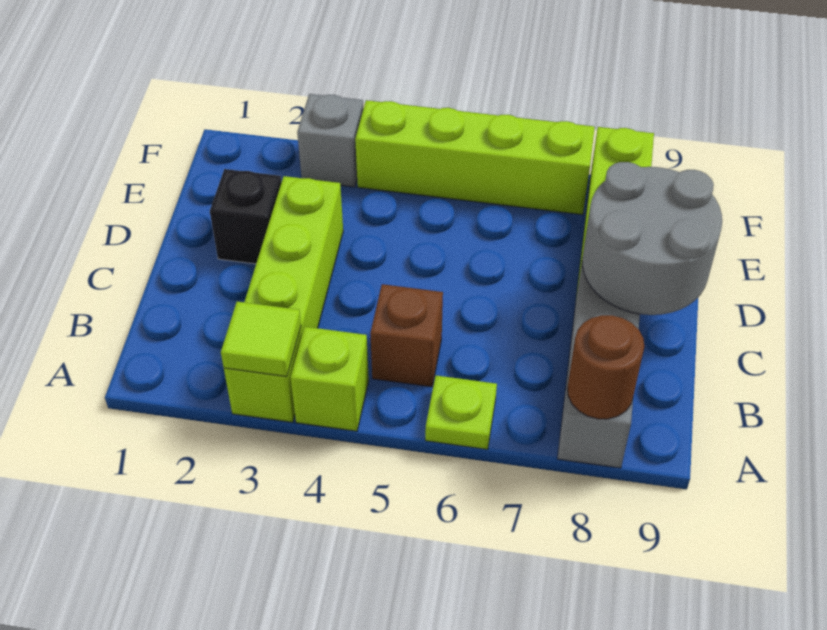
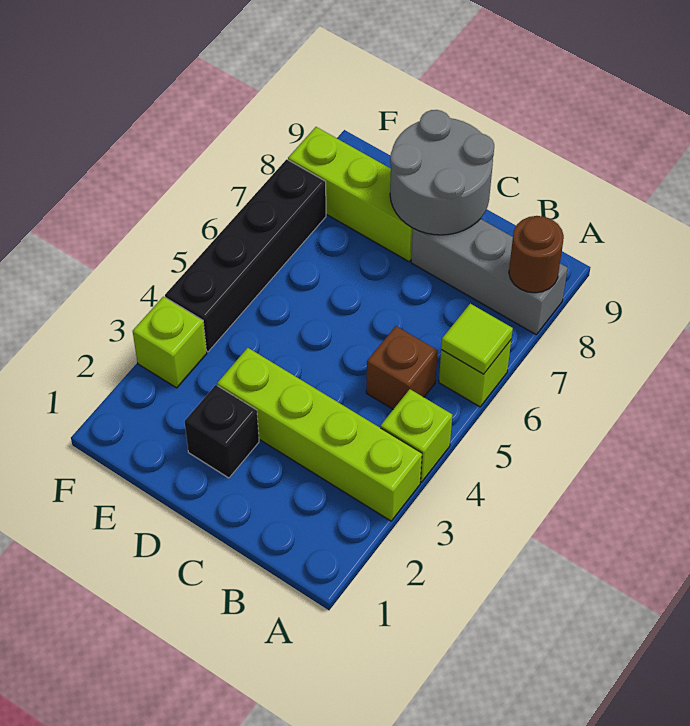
lime 1x1 tile [221,301,301,377] -> lime 1x1 tile moved to [441,303,513,374]
lime 1x1 plate [425,375,497,449] -> lime 1x1 brick [439,340,511,407]
grey 1x1 brick [297,94,363,187] -> lime 1x1 brick [133,297,207,388]
lime 1x4 brick [355,100,595,215] -> black 1x4 brick [165,159,326,352]

